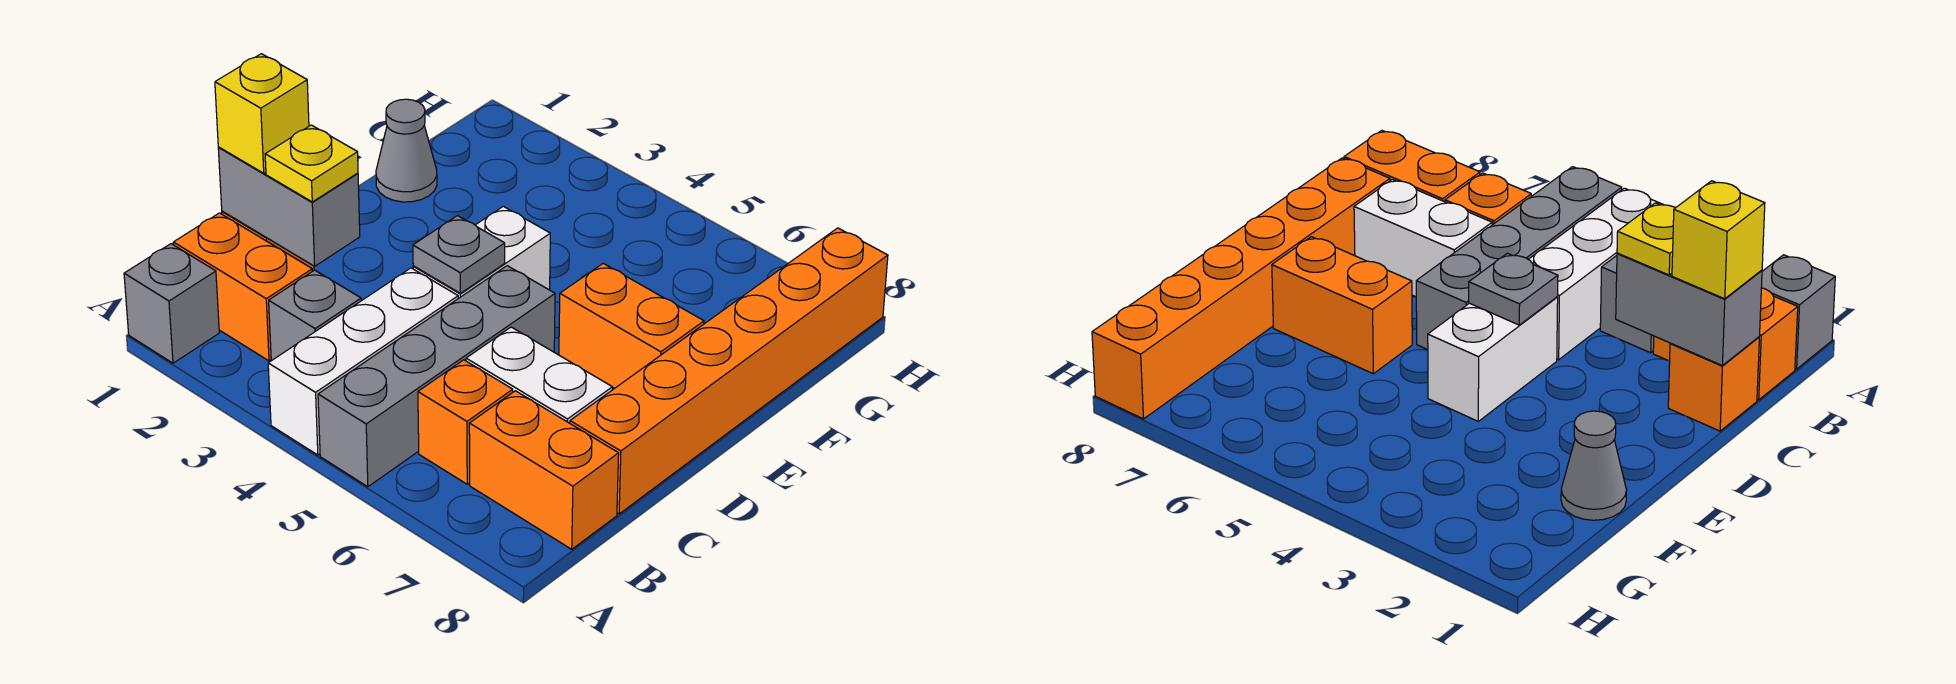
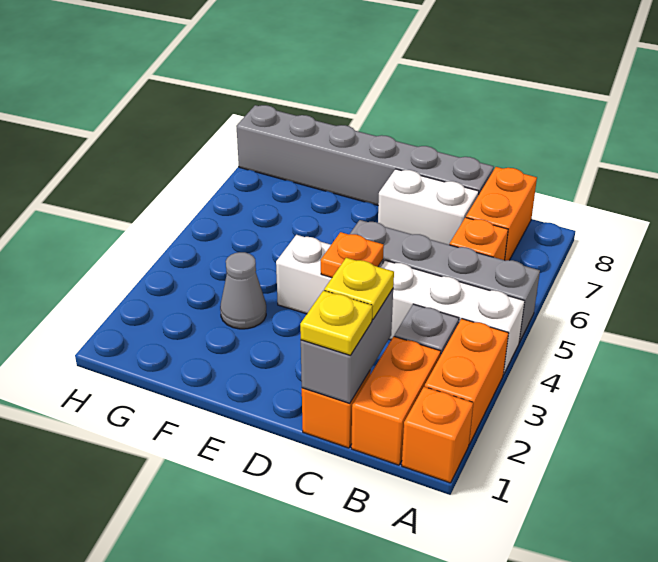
grey 1x1 brick [124,244,219,363] -> orange 1x1 brick [402,387,473,483]
yellow 1x1 brick [215,54,309,173] -> yellow 1x1 plate [300,291,373,356]
white 1x2 brick [466,327,612,423] -> white 1x2 brick turned to [378,169,479,245]
orange 1x6 brick [570,228,888,514] -> grey 1x6 brick [236,105,494,205]
grey 1x1 plate [413,216,505,293] -> orange 1x1 plate [321,232,384,278]
orange 1x2 brick [559,263,704,388] -> orange 1x2 brick moved to [425,319,508,444]
grey 1x1 cone [376,99,437,202] -> grey 1x1 cone moved to [220,252,266,329]

